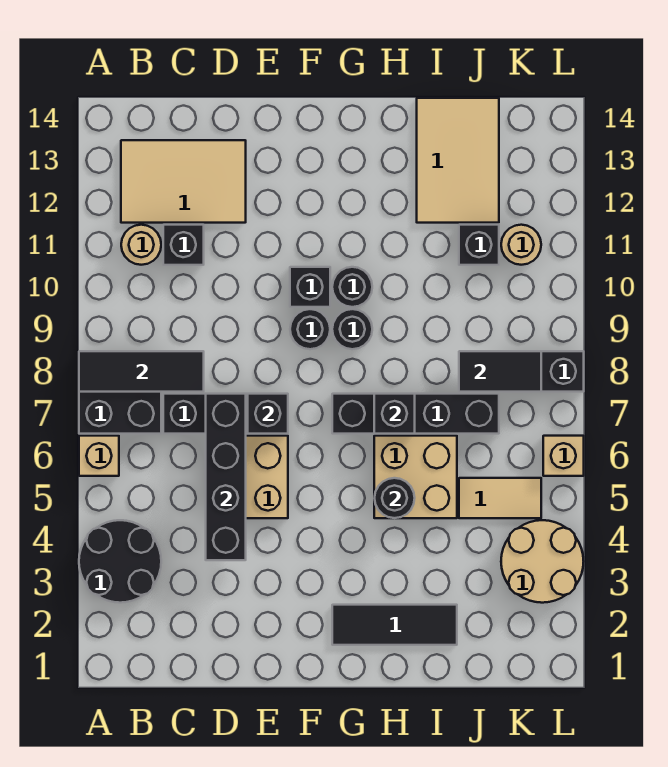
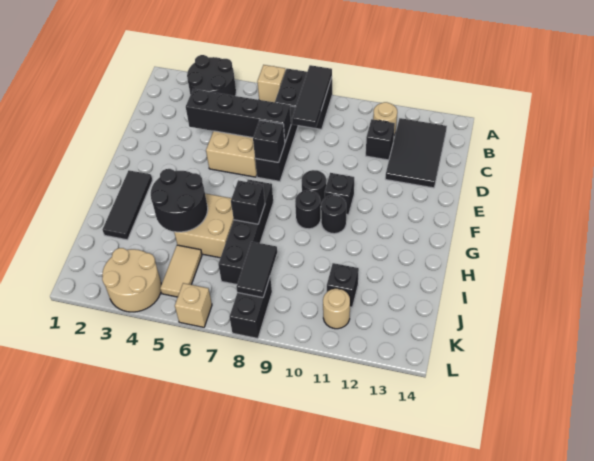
tan 2x3 tile [121,140,246,223] -> black 2x3 tile [385,118,447,188]
black 1x1 round brick [374,478,415,518] -> black 2x2 round brick [151,169,208,232]
tan 2x3 tile [417,98,499,223] -> none

